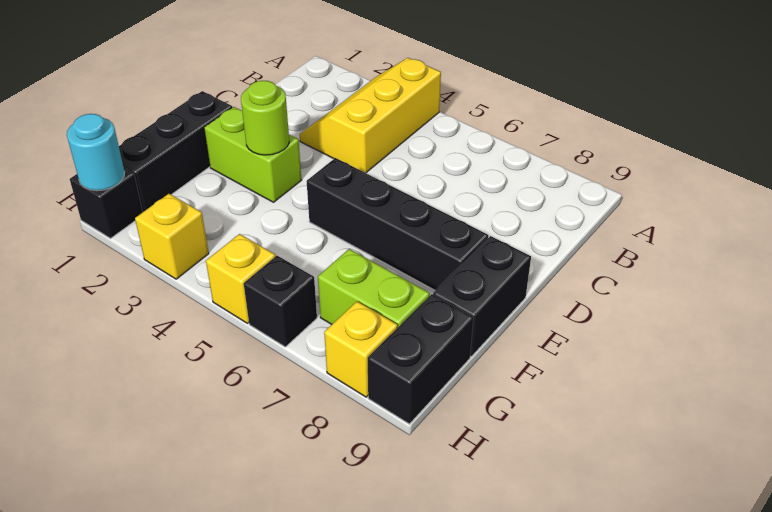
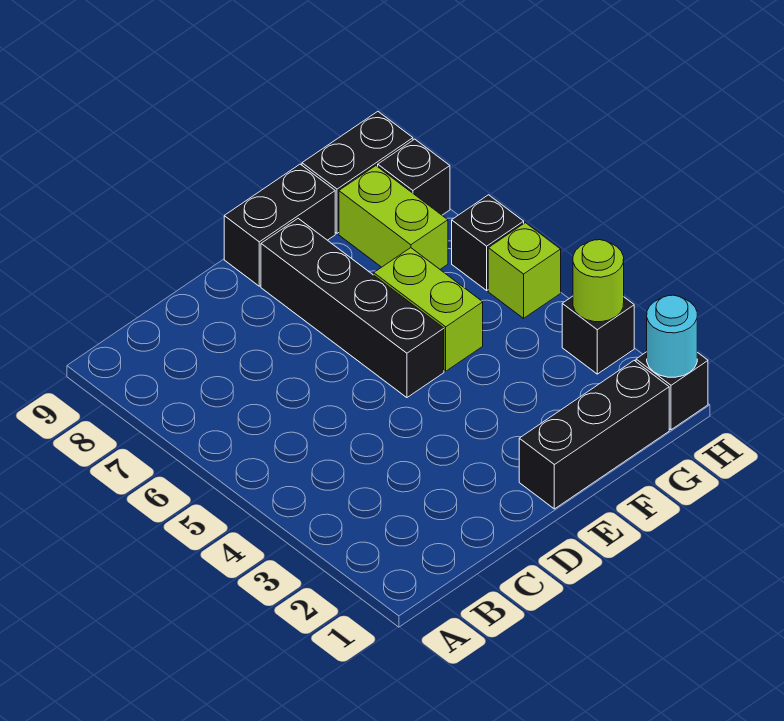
yellow 2x3 slope [300,58,441,173] -> none
lime 1x2 brick [204,107,302,202] -> lime 1x2 brick moved to [374,248,483,371]
lime 1x1 round brick [241,81,289,155] -> lime 1x1 round brick moved to [573,240,624,322]
yellow 1x1 brick [135,194,209,279] -> black 1x1 brick [562,296,634,374]
yellow 1x1 brick [206,234,275,323] -> lime 1x1 brick [488,223,561,318]
yellow 1x1 brick [324,301,398,397] -> black 1x1 brick [378,139,450,215]

